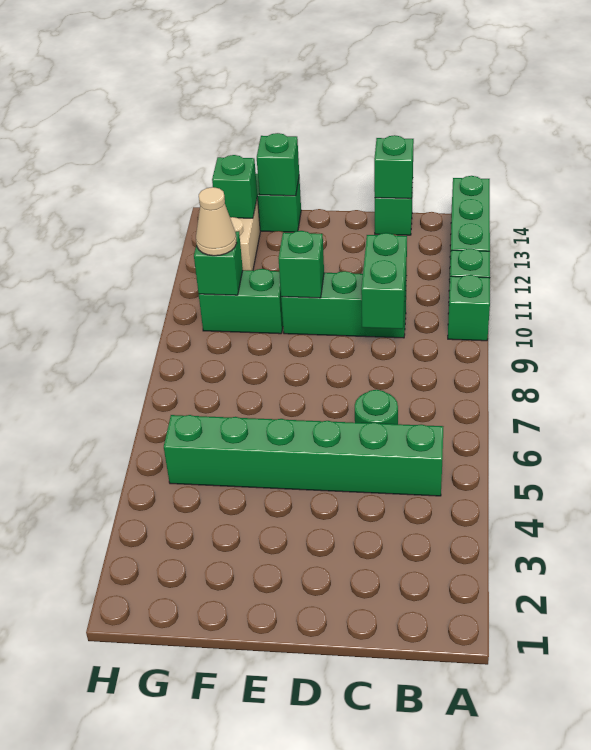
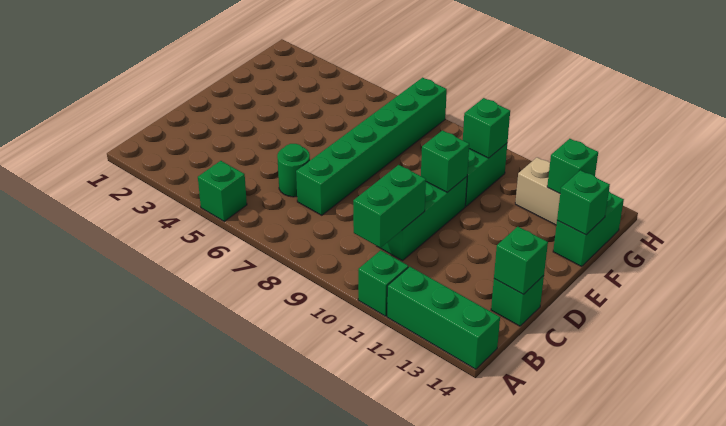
green 1x1 brick [448,275,490,341] -> green 1x1 brick moved to [198,161,247,221]
green 1x6 brick [164,415,443,496] -> green 1x6 brick moved to [296,78,447,215]
green 1x2 brick [361,233,407,329] -> green 1x2 brick turned to [353,165,426,248]
tan 1x1 cone [196,187,237,256] -> none

